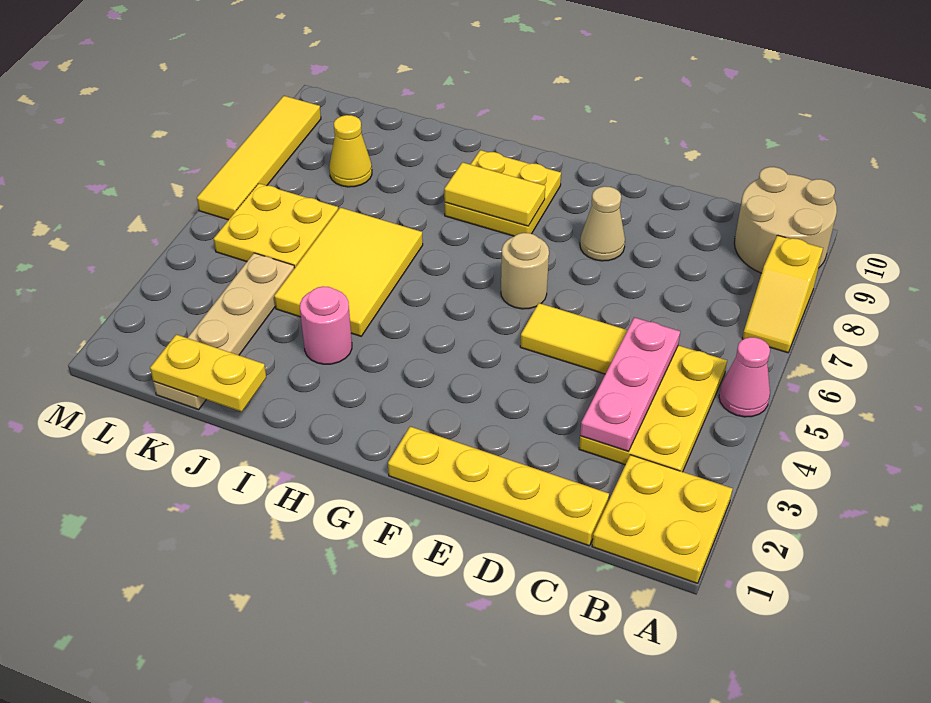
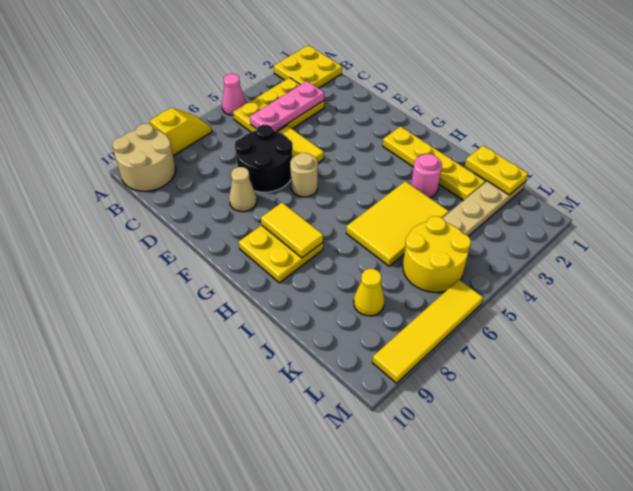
yellow 1x4 plate [388,427,609,546] -> yellow 1x4 plate moved to [383,127,485,201]
none -> black 2x2 round brick [235,125,293,192]
yellow 2x2 plate [214,183,338,268] -> yellow 2x2 round brick [403,216,471,292]

